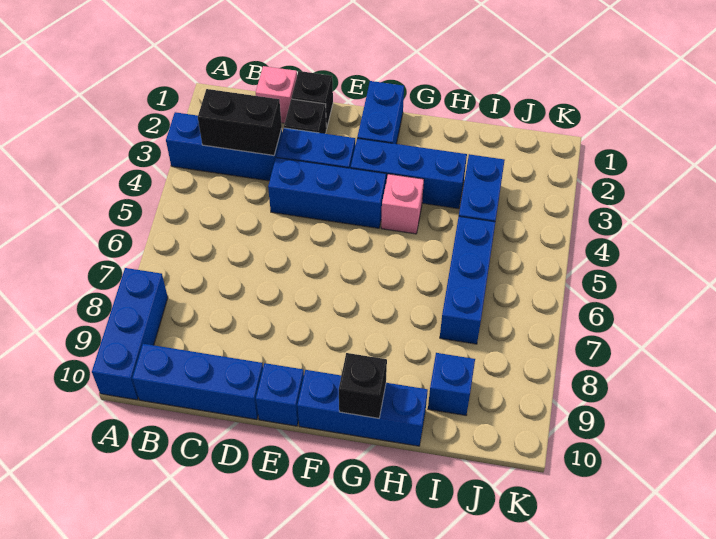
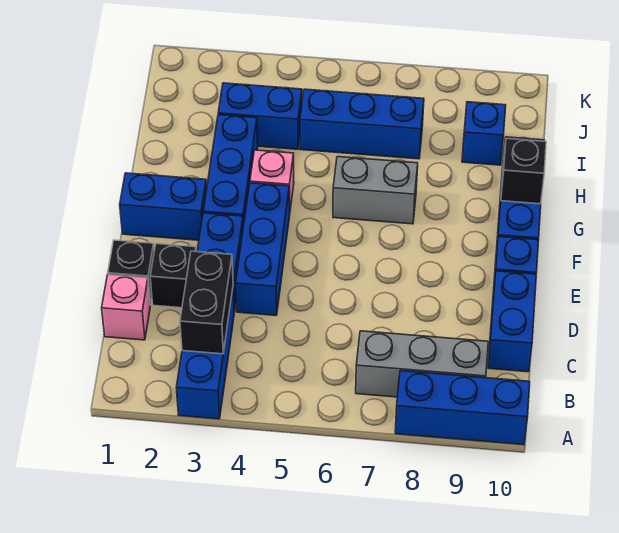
none -> grey 1x3 brick [356,331,488,397]
blue 1x3 brick [132,344,263,419] -> blue 1x2 brick [488,271,536,372]
none -> grey 1x2 brick [333,157,418,224]

